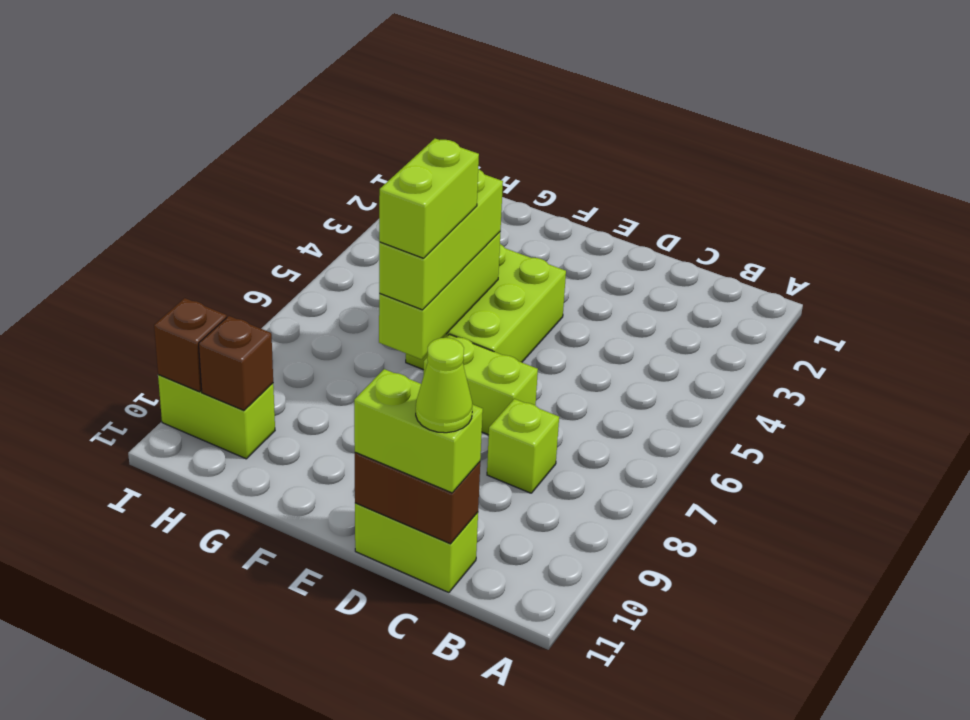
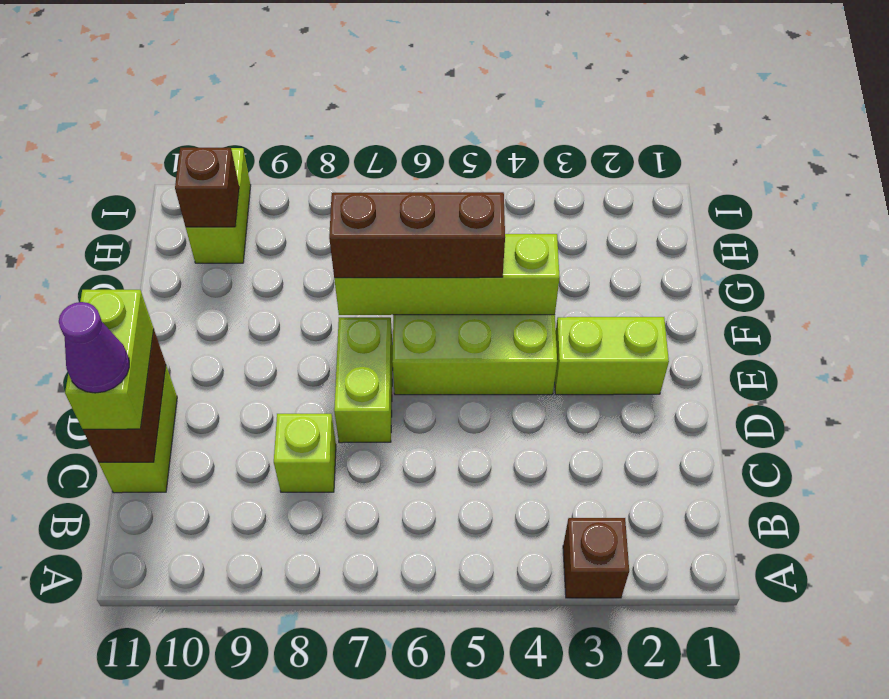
lime 1x1 cone [416,338,473,433] -> purple 1x1 cone [59,302,129,393]
lime 1x3 brick [379,232,500,359] -> lime 1x4 brick [334,234,560,315]
lime 1x3 brick [379,169,503,310] -> brown 1x3 brick [329,192,505,278]
lime 1x2 brick [379,139,479,258] -> lime 1x2 brick moved to [555,317,669,395]
brown 1x1 brick [154,298,227,392] -> brown 1x1 brick moved to [563,518,629,598]

